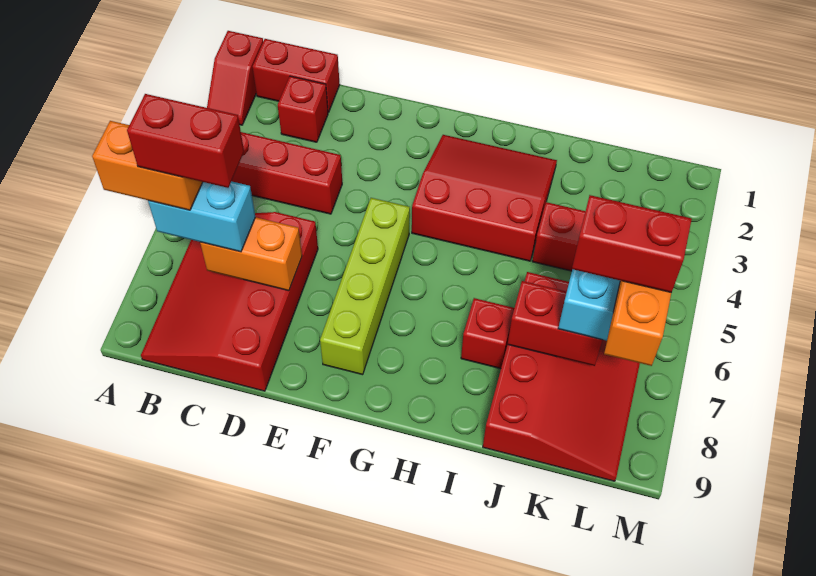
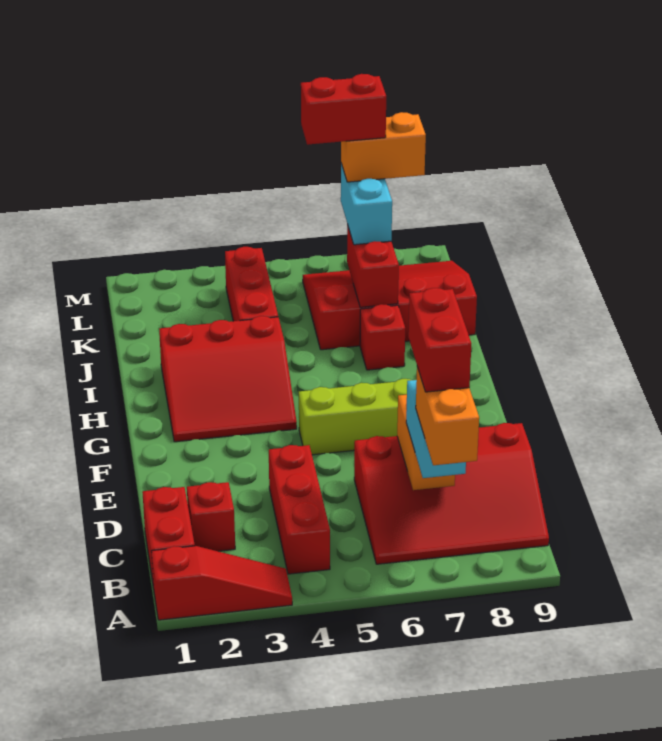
red 1x2 slope [207,31,263,125] -> red 1x3 slope [151,546,292,620]
red 3x3 slope [412,135,557,261] -> red 3x3 slope turned to [159,316,297,442]
red 1x2 brick [572,195,692,293] -> red 1x2 brick turned to [301,74,386,145]

